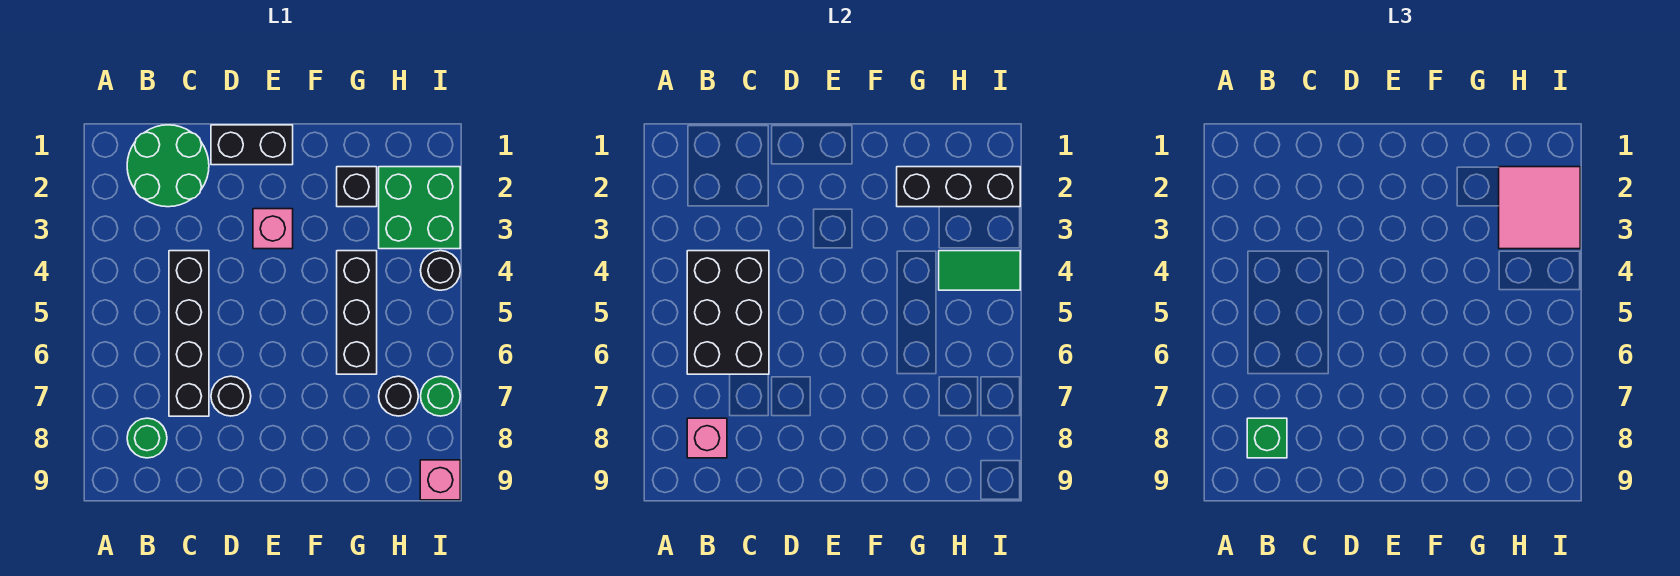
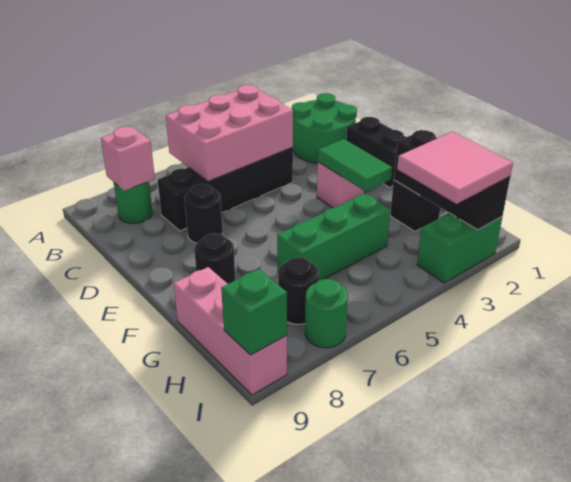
black 2x3 brick [687,251,769,374] -> pink 2x3 brick [166,85,293,182]
green 1x1 brick [1247,418,1287,458] -> green 1x1 brick moved to [221,269,287,355]
black 1x3 brick [337,251,377,374] -> green 1x3 brick [277,193,391,280]
green 2x2 brick [379,167,460,249] -> green 1x2 brick [417,213,502,283]
green 1x2 tile [939,251,1020,290] -> green 1x2 tile moved to [318,139,392,191]
black 1x1 round brick [421,251,460,290] -> black 1x1 round brick moved to [194,233,235,284]
pink 1x1 brick [420,460,460,500] -> pink 1x3 brick [174,267,287,395]

